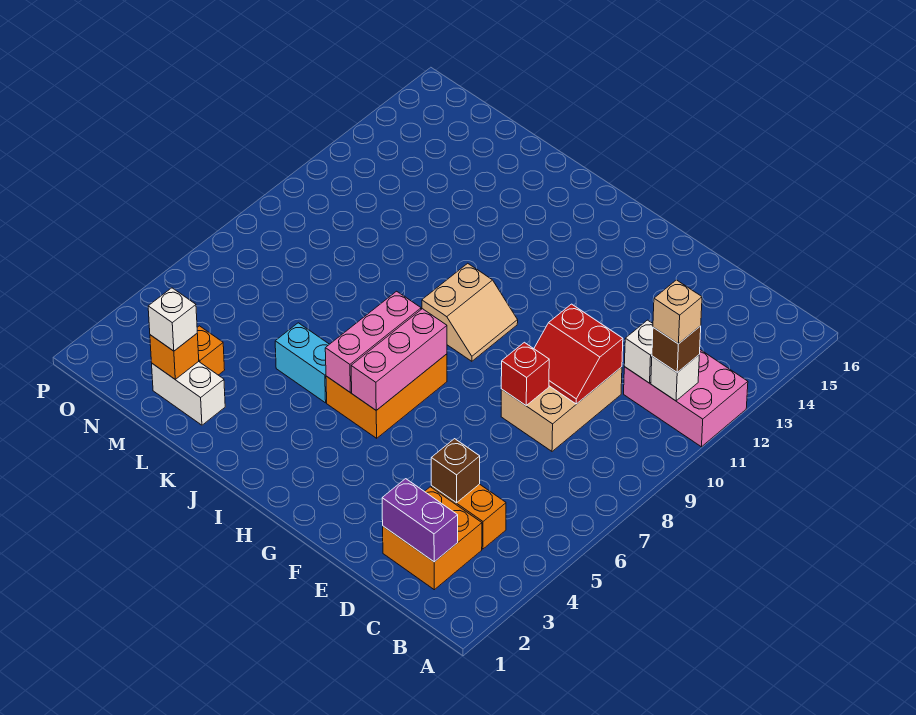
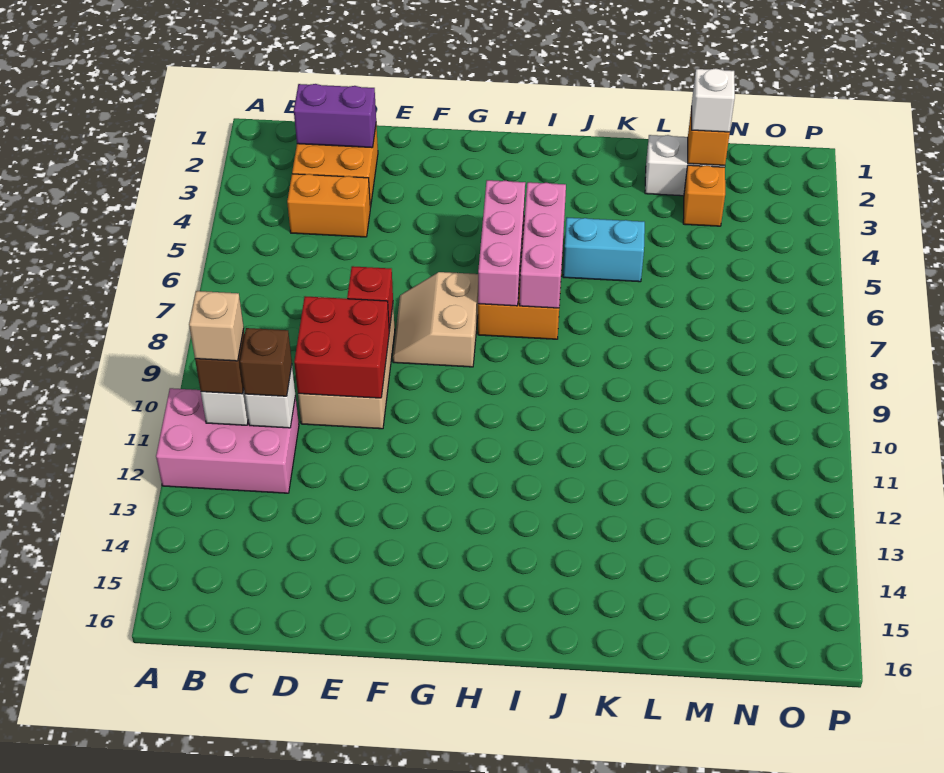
brown 1x1 brick [431,439,480,503] -> brown 1x1 brick moved to [240,328,292,396]
red 2x2 slope [534,304,623,404] -> red 2x2 brick [294,296,389,398]
tan 2x2 slope [422,263,518,361] -> tan 2x2 slope moved to [393,272,478,367]

